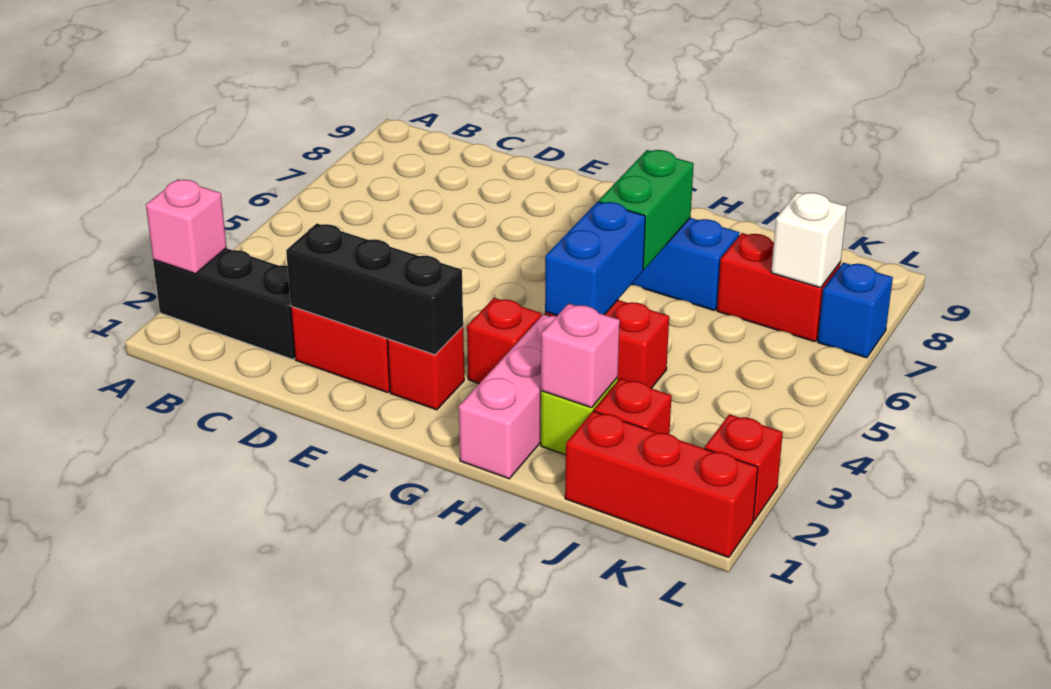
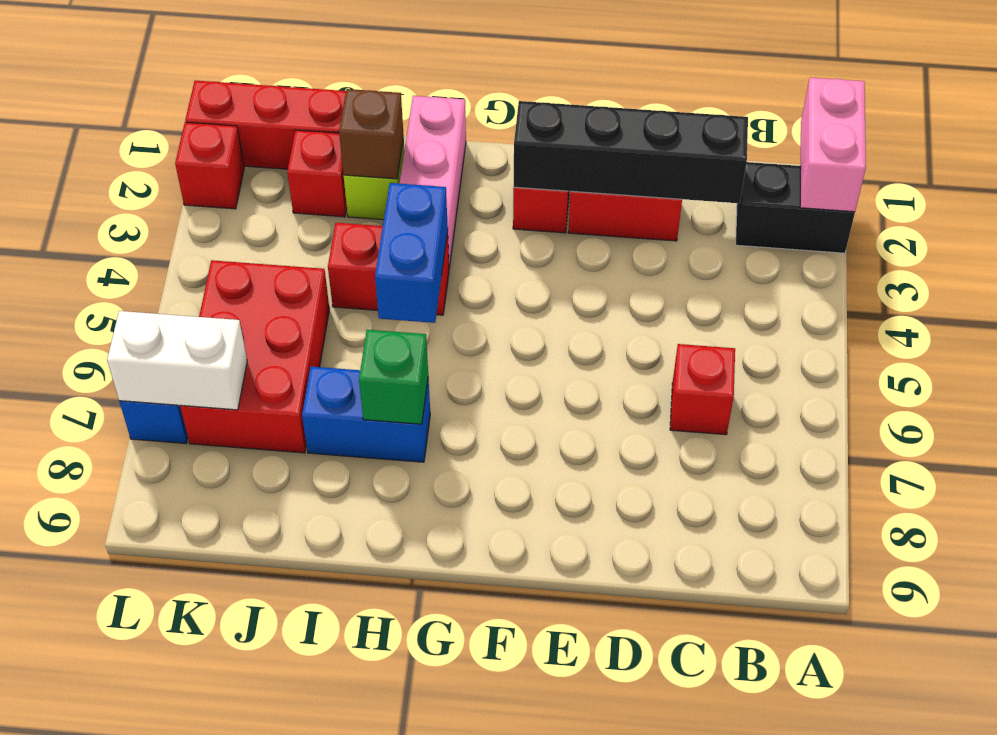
black 1x3 brick [153,248,295,359] -> black 1x2 brick [736,162,855,253]
pink 1x1 brick [146,179,227,274] -> pink 1x2 brick [800,78,866,212]
black 1x3 brick [286,223,463,355] -> black 1x4 brick [514,101,748,203]
red 1x1 brick [467,298,541,384] -> red 1x1 brick moved to [670,344,735,435]
green 1x2 brick [599,150,694,269] -> green 1x1 brick [359,330,428,424]
pink 1x1 brick [541,304,620,408] -> brown 1x1 brick [339,89,404,179]
red 1x2 brick [717,233,841,342] -> red 2x3 brick [180,260,329,453]
white 1x1 brick [771,192,847,288] -> white 1x2 brick [107,311,247,410]

